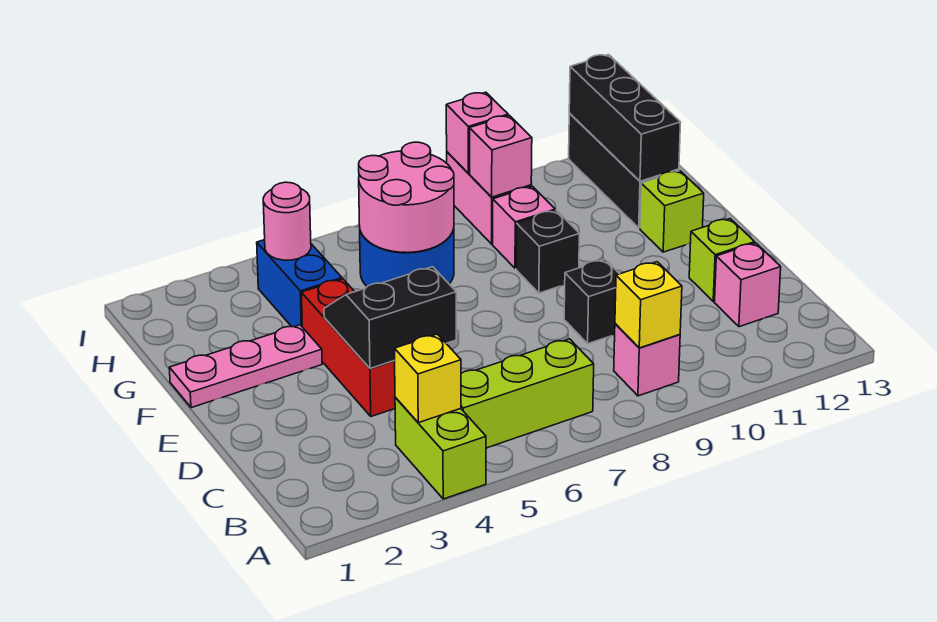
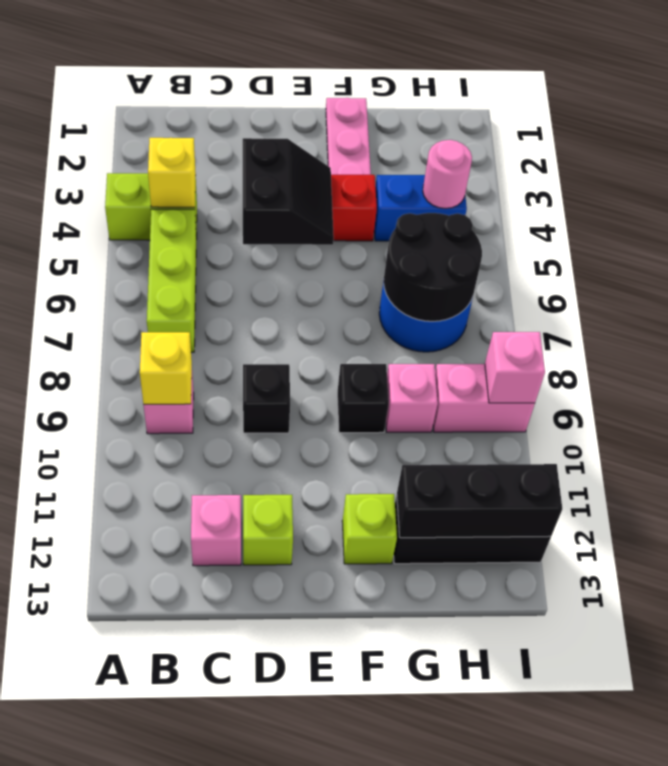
pink 2x2 round brick [359,142,454,253] -> black 2x2 round brick [384,213,482,321]
pink 1x1 brick [470,115,532,197] -> none

